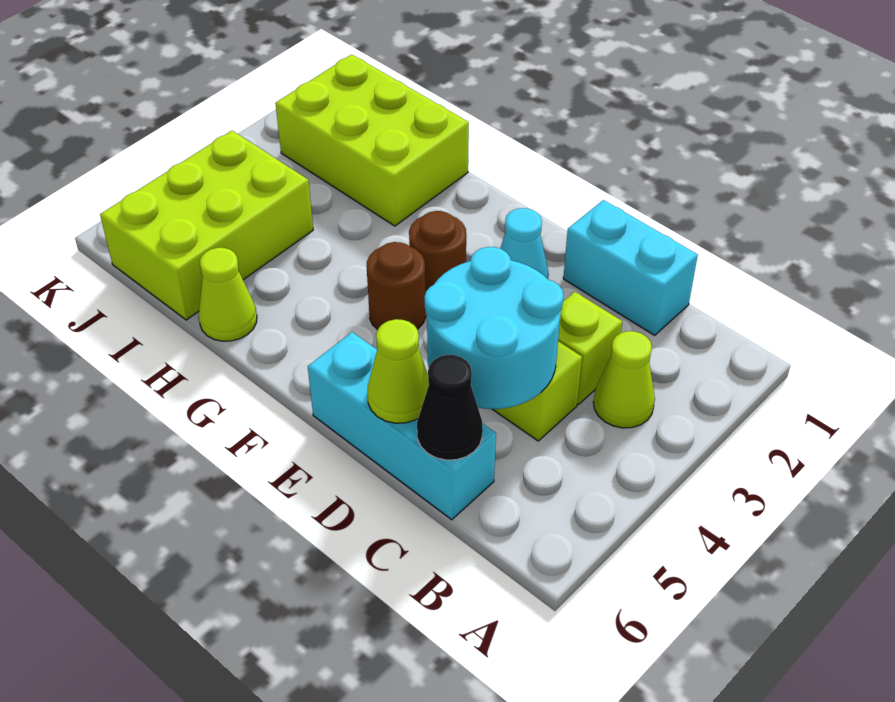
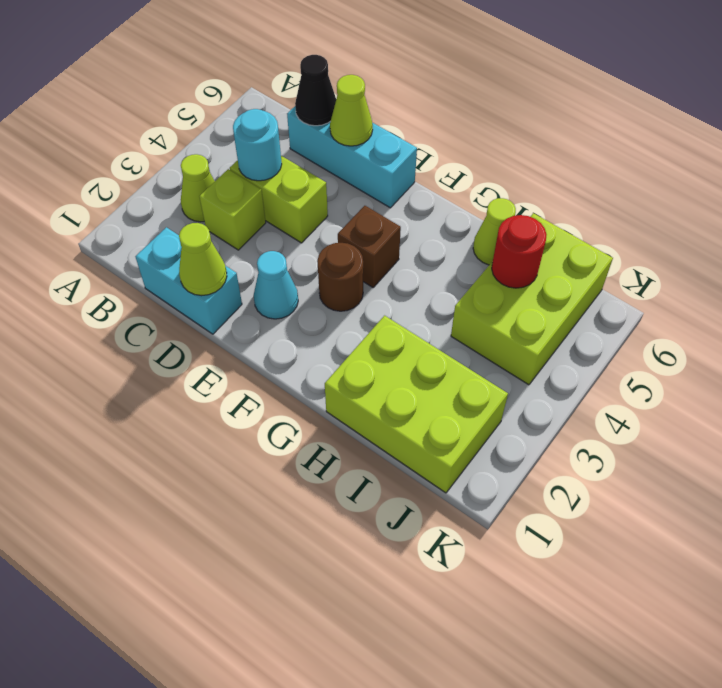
cyan 2x2 round brick [425,247,564,409] -> cyan 1x1 round brick [233,109,282,181]
none -> lime 1x1 cone [179,223,227,296]
brown 1x1 round brick [367,242,426,330] -> brown 1x1 brick [338,206,401,287]
none -> red 1x1 round brick [492,215,547,288]

